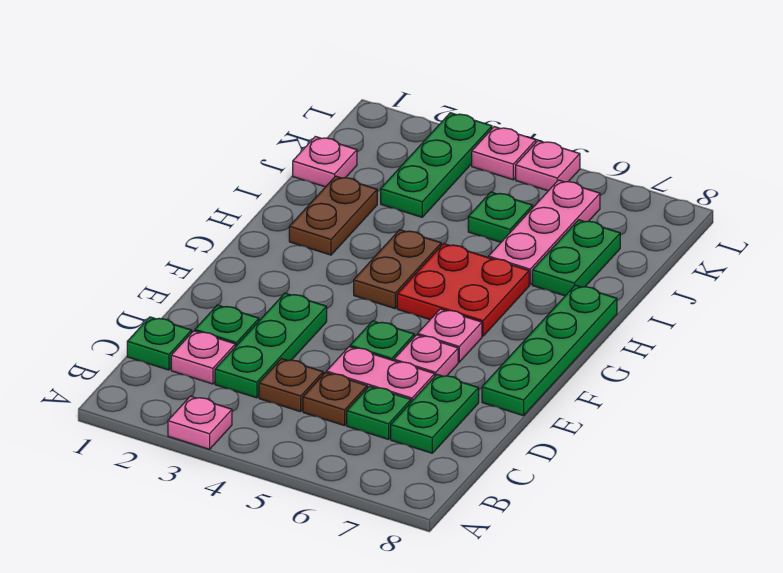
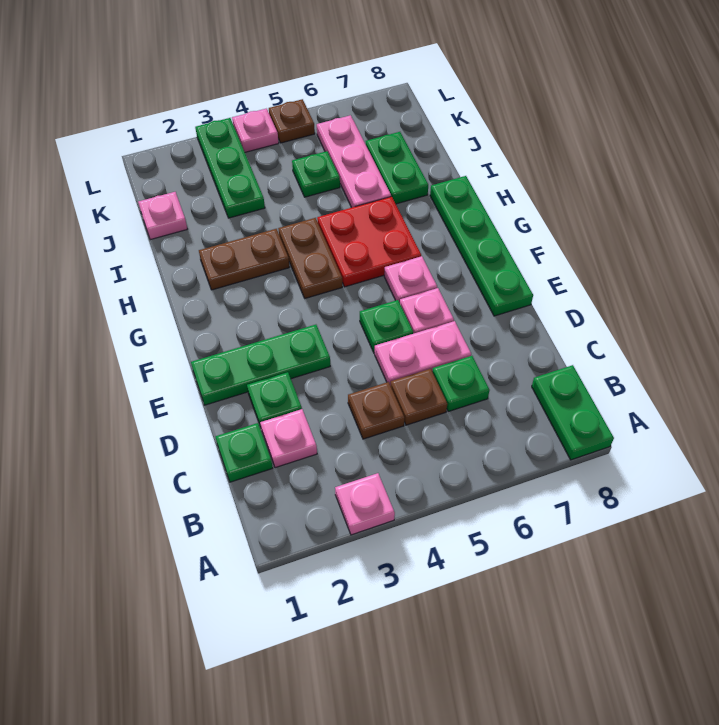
green 1x3 plate [215,293,327,398] -> green 1x3 plate turned to [191,325,330,405]
green 1x2 plate [391,375,479,453] -> green 1x2 plate moved to [532,365,614,460]
brown 1x2 plate [289,176,377,255] -> brown 1x2 plate turned to [199,229,289,290]
pink 1x1 plate [516,141,580,191] -> brown 1x1 plate [269,99,315,143]

